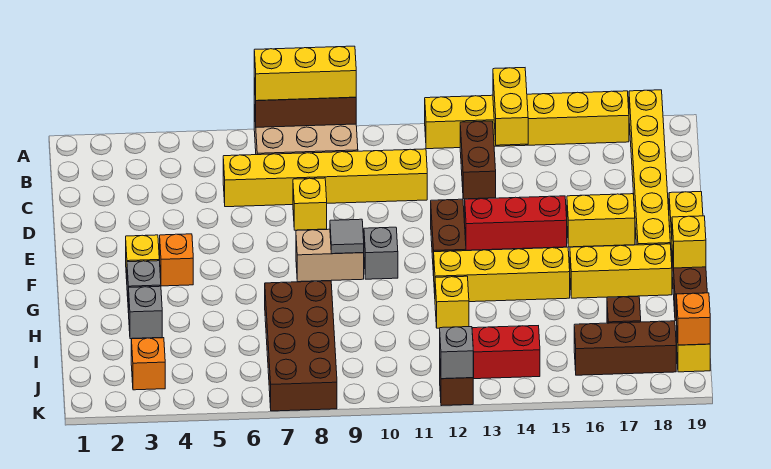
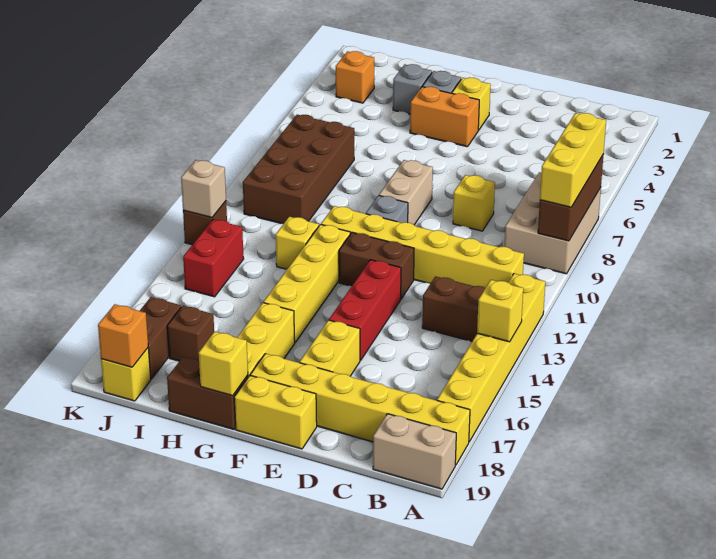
yellow 1x2 brick [493,68,528,145] -> yellow 1x1 brick [477,280,523,342]
none -> tan 1x2 brick [373,414,456,489]
yellow 1x6 brick [223,149,427,207] -> yellow 1x6 brick turned to [321,206,524,288]
orange 1x1 brick [160,234,193,286] -> orange 1x2 brick [410,87,479,147]
grey 1x1 tile [330,219,364,254] -> none
brown 2x4 brick [265,281,337,411] -> brown 2x4 brick turned to [243,115,354,224]
brown 1x3 brick [574,321,676,375] -> brown 1x2 brick [140,297,181,379]
grey 1x1 brick [440,327,473,379] -> tan 1x1 brick [181,160,226,218]

